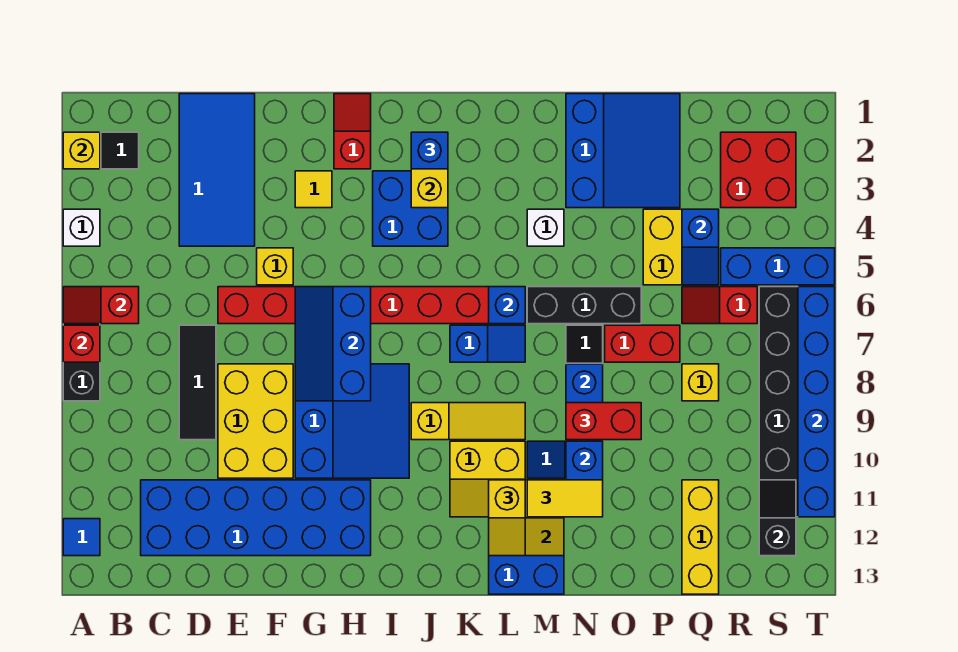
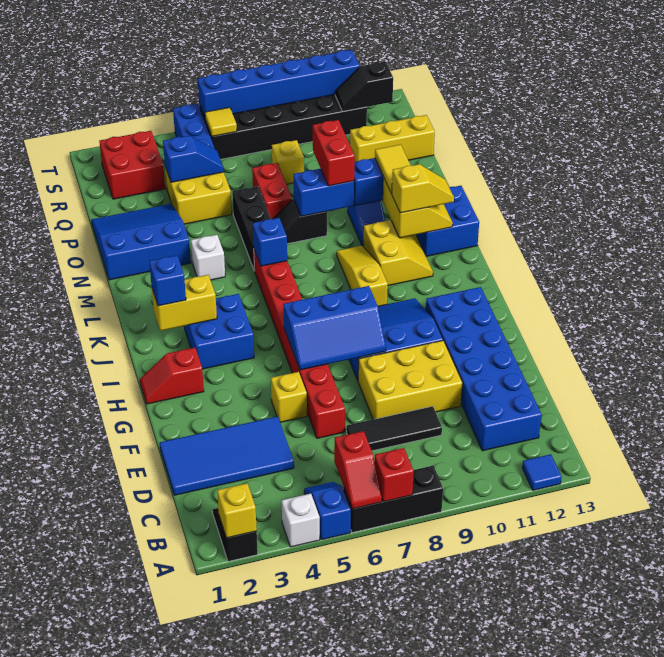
yellow 1x1 tile [295,171,332,208] -> yellow 1x1 tile moved to [205,107,237,136]
blue 1x2 slope [450,325,525,362] -> blue 1x2 slope moved to [304,482,351,540]
red 1x2 slope [682,287,757,324] -> none

